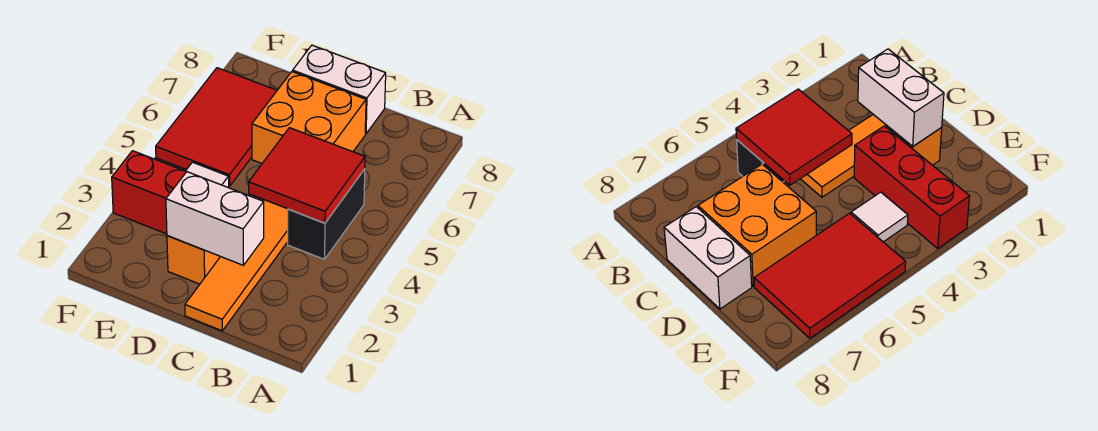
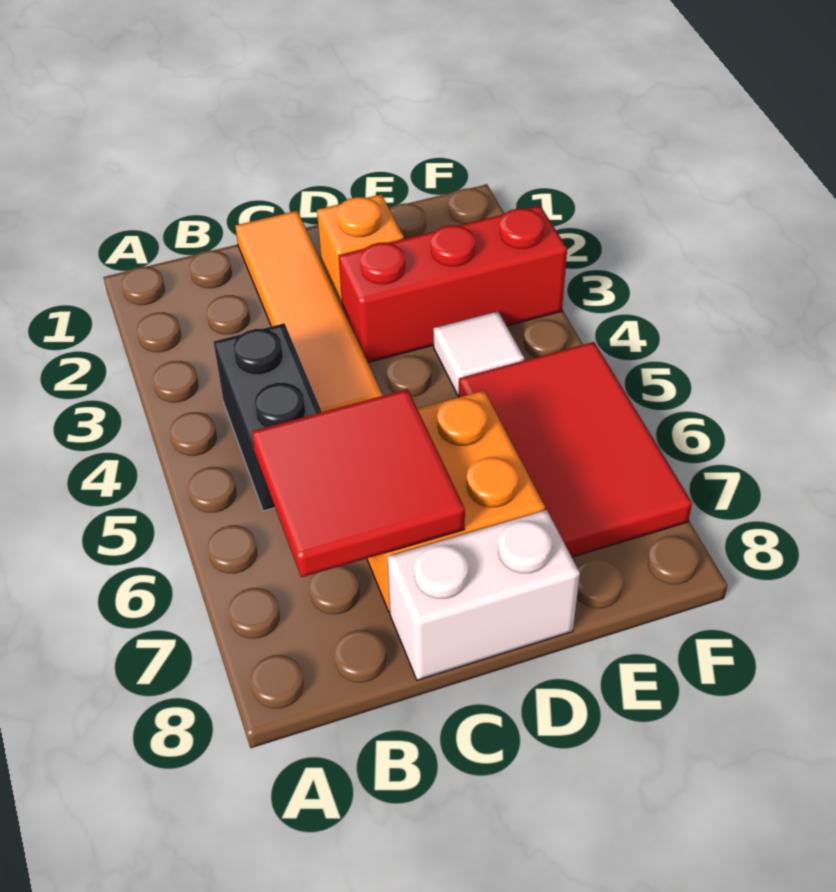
red 2x2 tile [249,128,365,223] -> red 2x2 tile moved to [252,389,465,578]
white 1x2 brick [166,172,264,265] -> none

